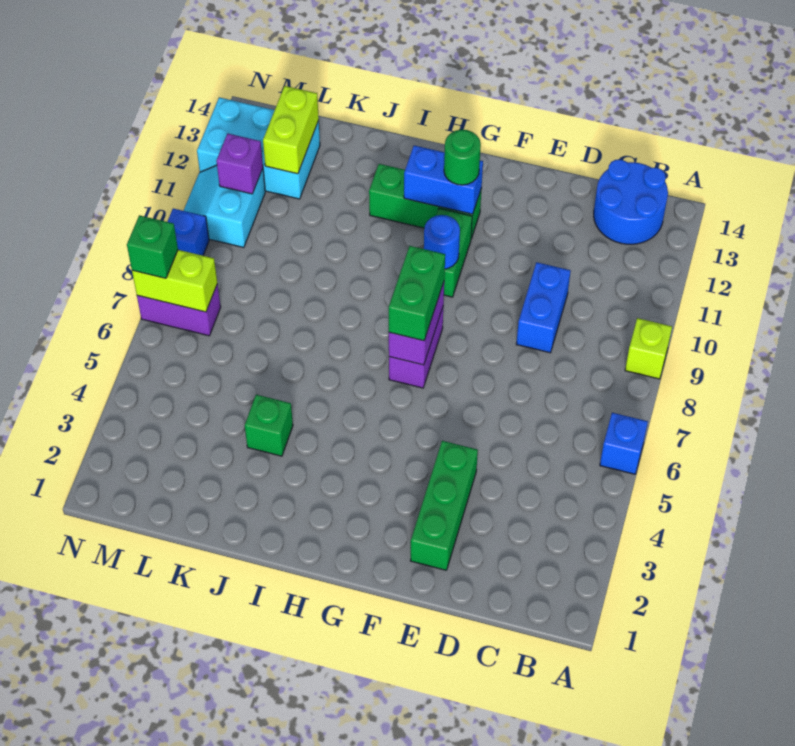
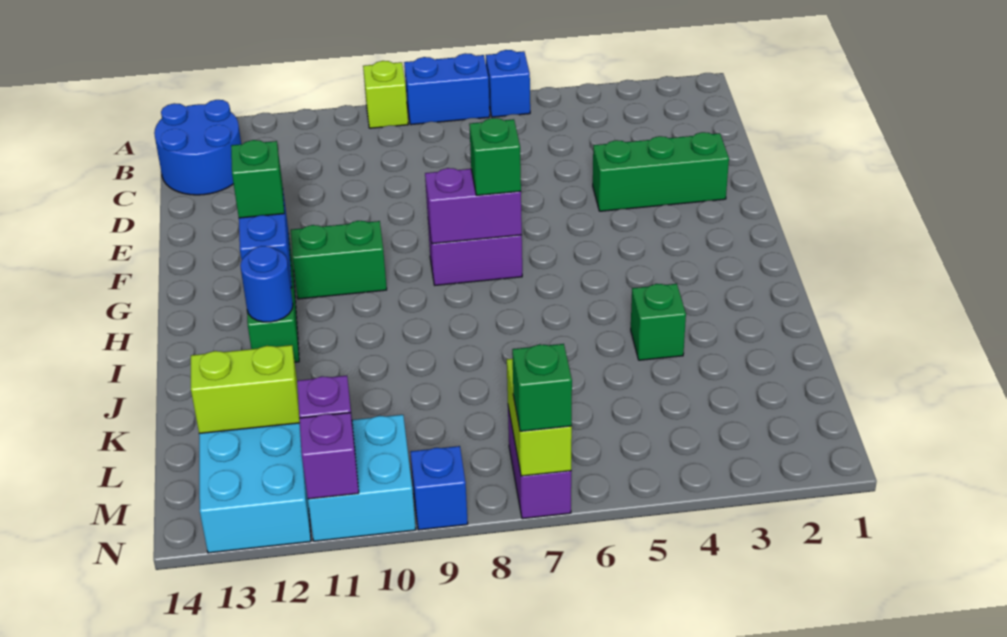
blue 1x2 brick [516,262,571,353] -> blue 1x2 brick moved to [404,53,490,125]
green 1x2 brick [389,246,445,341] -> green 1x1 brick [469,118,521,195]
blue 1x1 round brick [424,215,460,269] -> blue 1x1 round brick moved to [240,246,293,322]
green 1x1 round brick [444,130,481,185] -> green 1x1 brick [231,140,284,218]
cyan 2x2 slope [184,165,265,248] -> cyan 2x2 brick [308,415,416,541]
none -> purple 1x1 brick [299,413,359,499]

